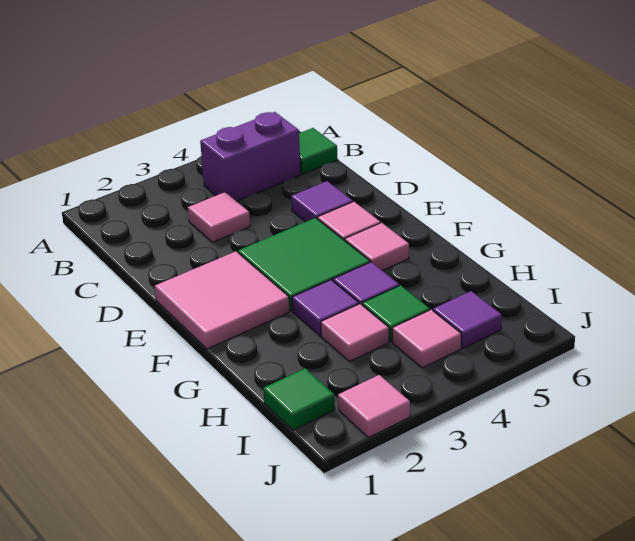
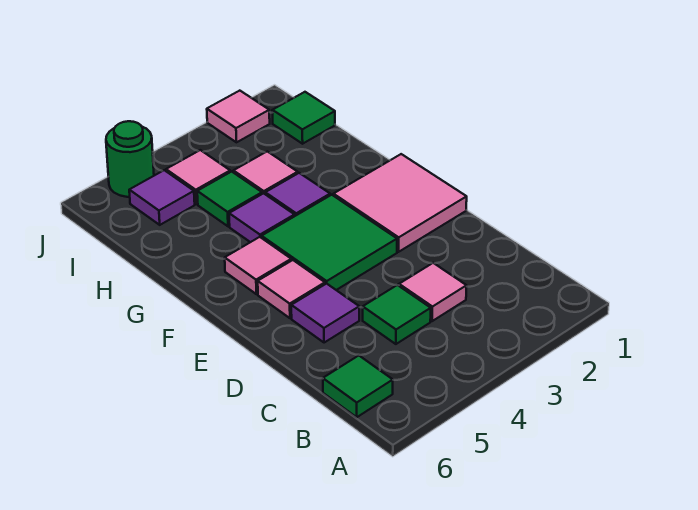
purple 1x2 brick [200,112,301,201] -> none
none -> green 1x1 tile [363,285,431,344]
none -> green 1x1 round brick [106,121,154,197]

